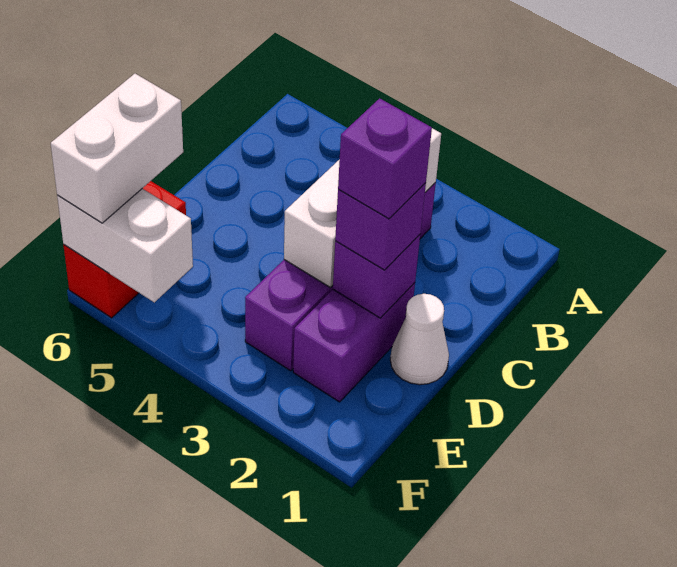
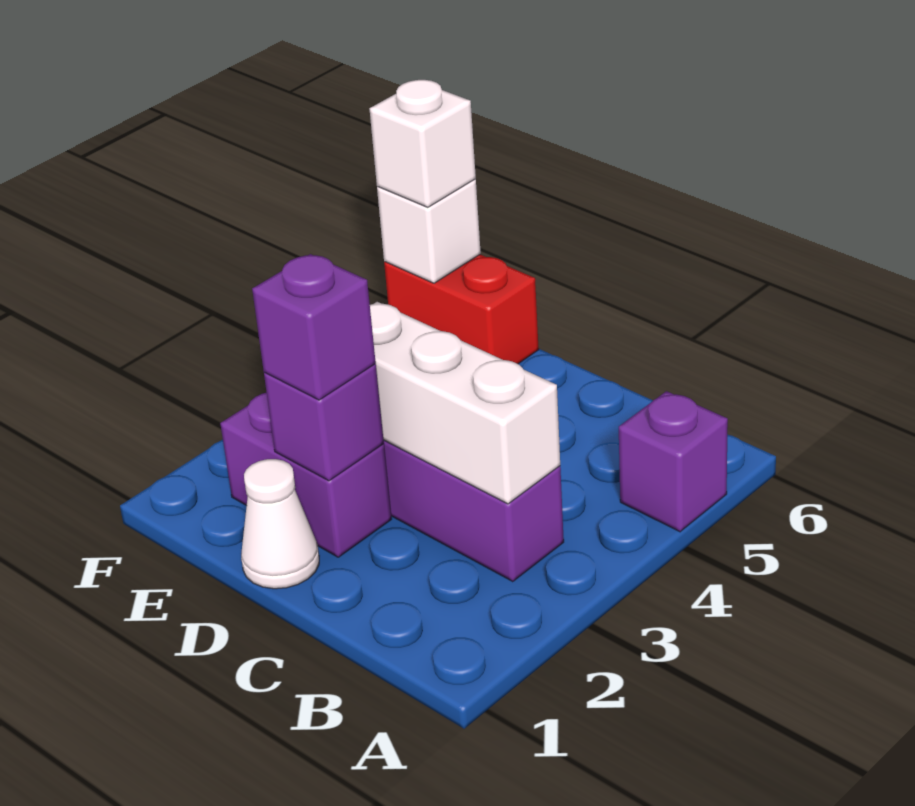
purple 1x1 brick [338,98,432,219] -> purple 1x1 brick moved to [619,391,728,532]
white 1x2 brick [51,74,183,223] -> white 1x1 brick [369,80,476,207]
white 1x2 brick [57,188,193,302] -> white 1x1 brick [377,179,481,283]

